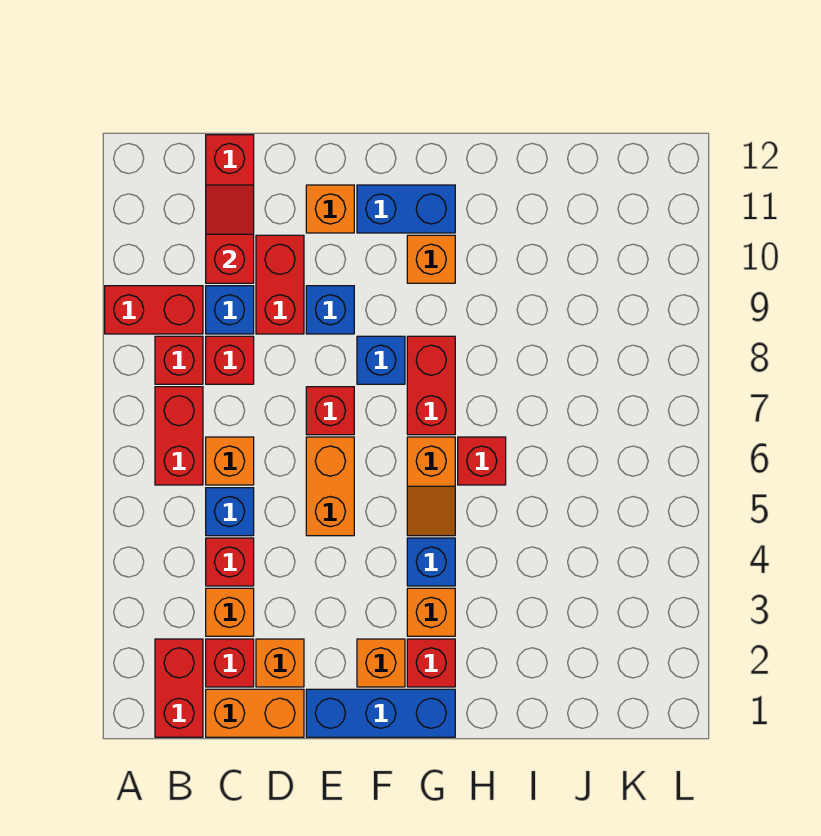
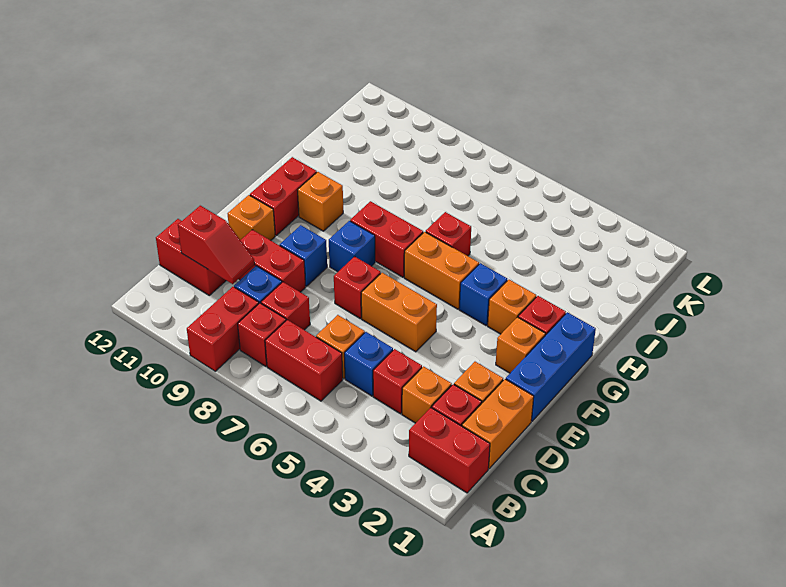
red 1x2 slope [206,185,254,283] -> red 1x2 slope turned to [178,206,255,284]
blue 1x2 brick [357,185,455,233] -> red 1x2 brick [250,157,317,235]
orange 1x2 slope [407,437,455,536] -> orange 1x2 brick [404,232,479,309]

